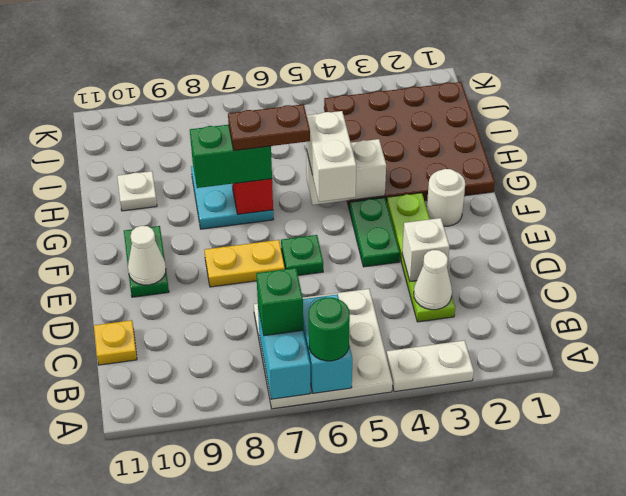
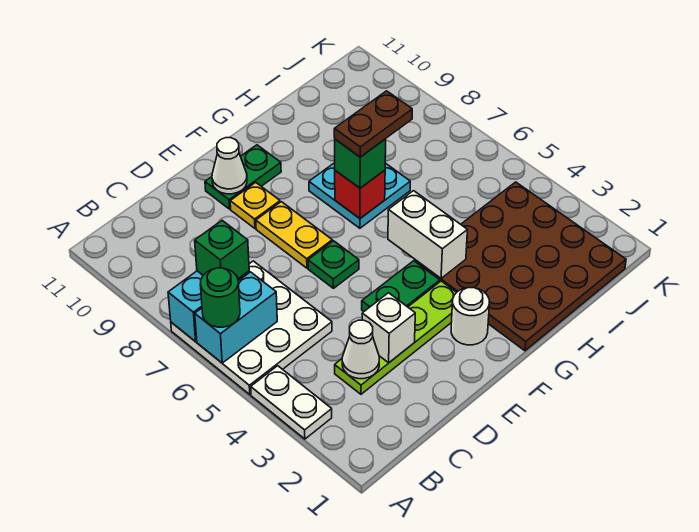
yellow 1x1 plate [94,320,137,365] -> yellow 1x1 plate moved to [230,182,280,228]
white 1x2 brick [306,111,356,202] -> none
brown 1x2 plate [228,104,310,151] -> brown 1x2 plate turned to [334,91,412,157]
green 1x2 brick [190,125,272,188] -> green 1x1 brick [335,139,386,188]
white 1x1 plate [117,171,157,211] -> none

